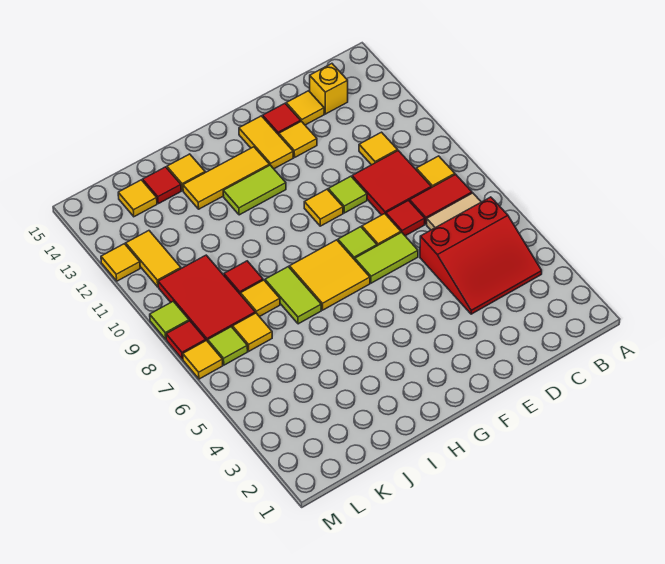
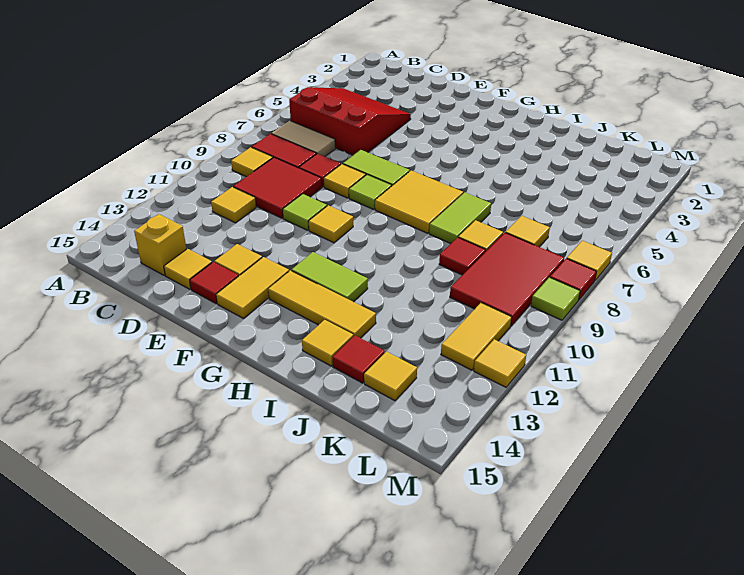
lime 1x1 tile [208,327,248,365] -> none

